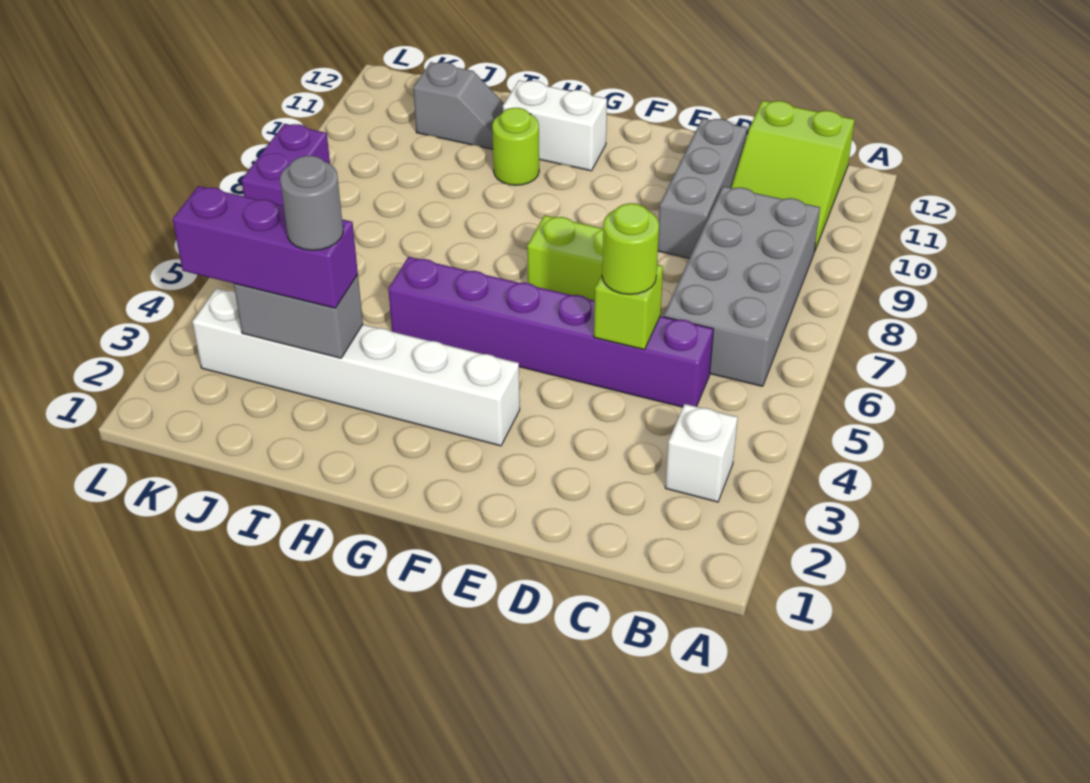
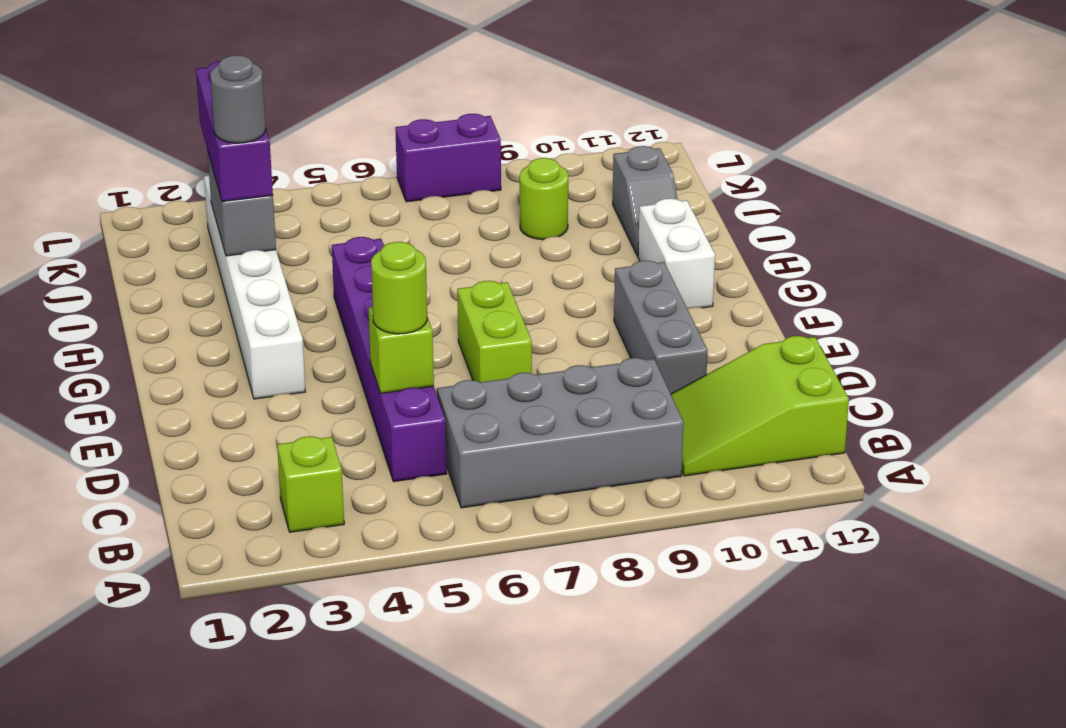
white 1x1 brick [665,404,738,502] -> lime 1x1 brick [277,436,344,532]
grey 1x3 brick [658,118,747,258] -> grey 1x3 brick turned to [614,261,708,394]
lime 1x1 round brick [492,108,539,185] -> lime 1x1 round brick moved to [520,158,568,240]

